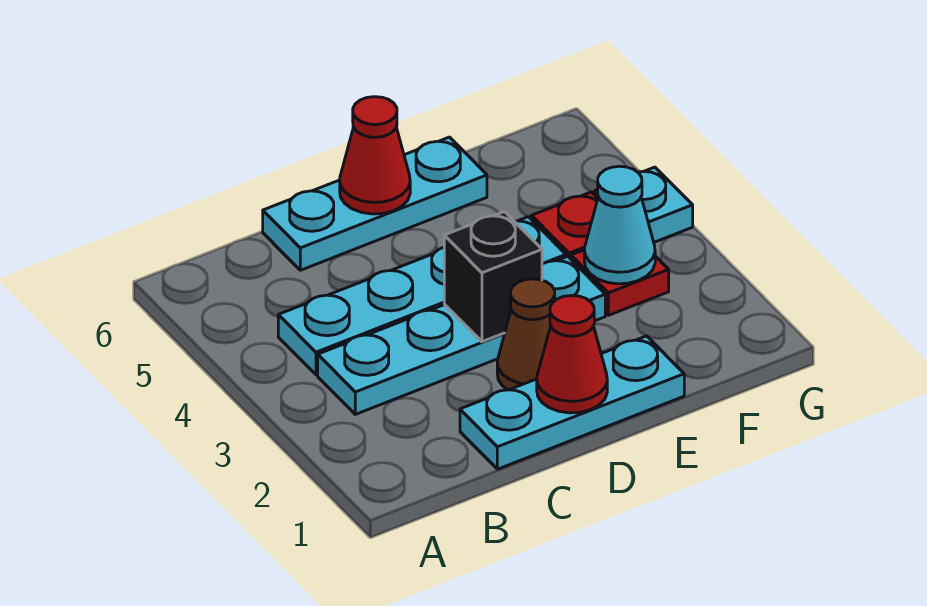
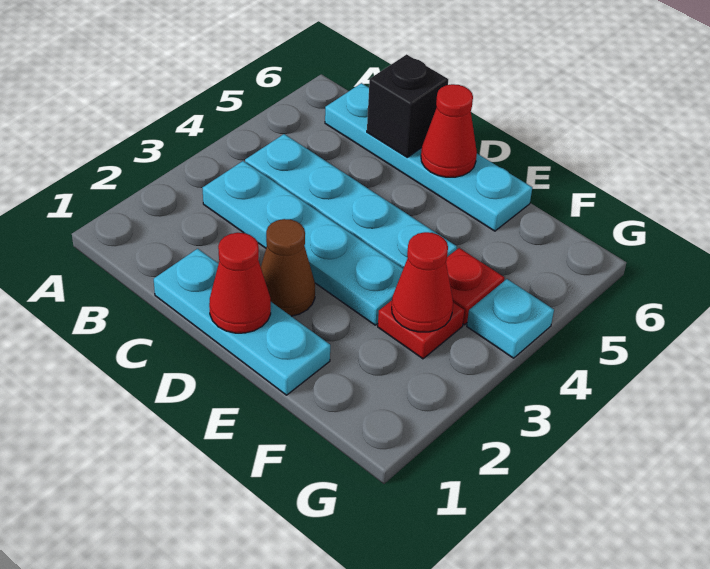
cyan 1x3 plate [263,137,487,270] -> cyan 1x4 plate [325,83,532,231]
black 1x1 brick [444,212,542,342] -> black 1x1 brick moved to [367,54,448,157]
cyan 1x1 cone [584,166,655,284] -> red 1x1 cone [392,232,453,332]

